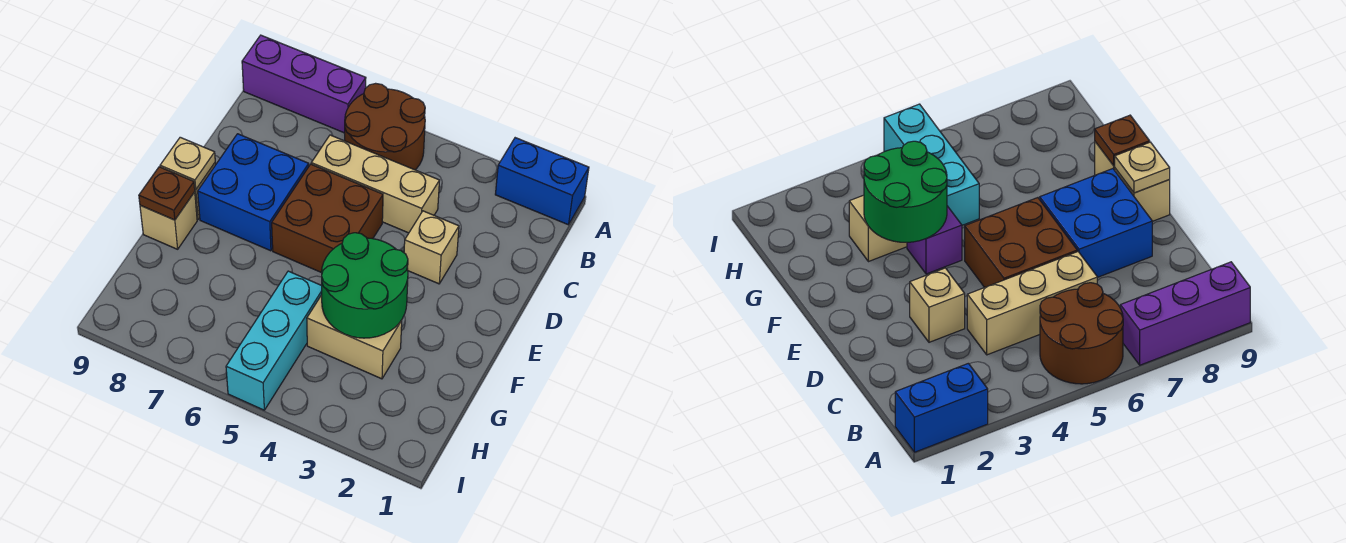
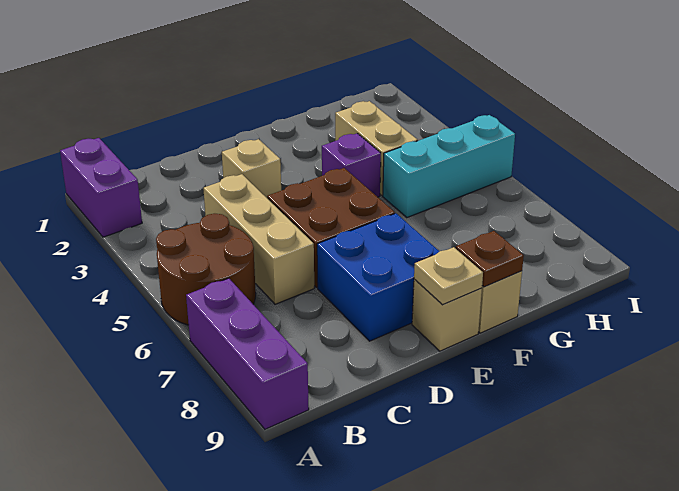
blue 1x2 brick [495,138,589,225] -> purple 1x2 brick [60,138,142,237]
green 2x2 round brick [322,233,408,338] -> none

